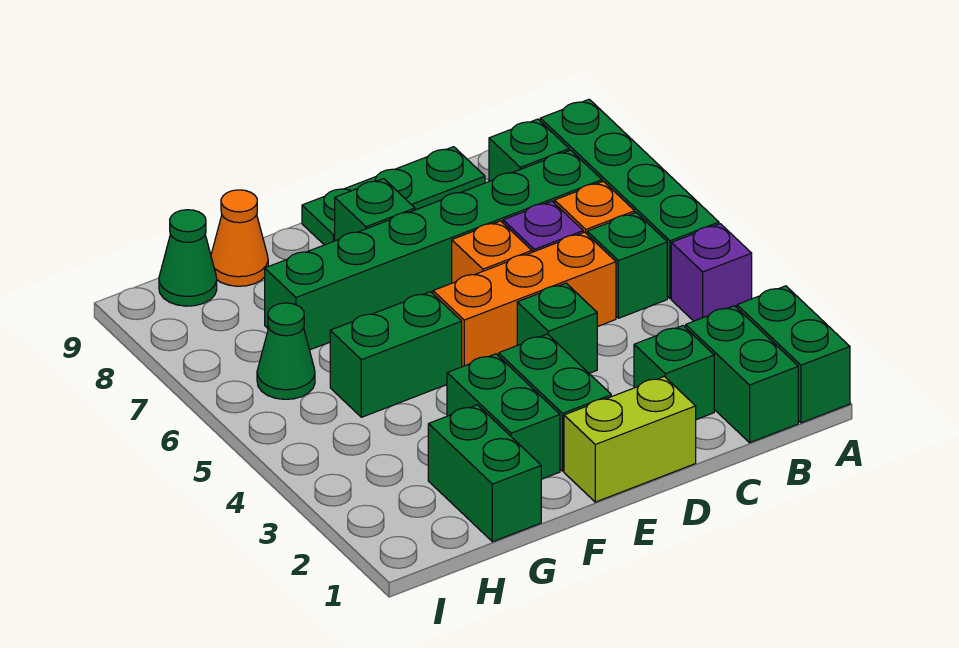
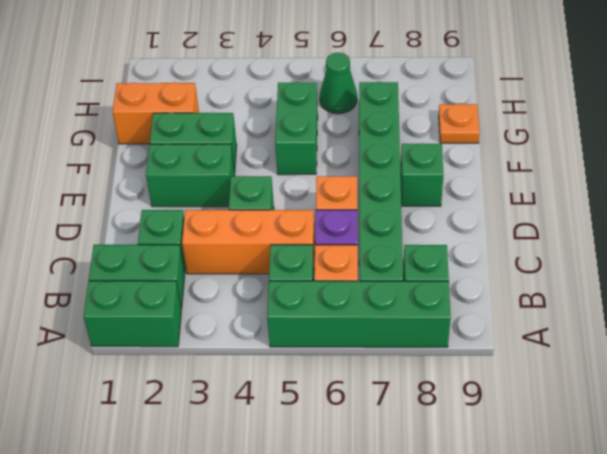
purple 1x1 brick [671,224,752,321] -> none
orange 1x3 brick [433,232,616,367] -> orange 1x3 brick turned to [182,210,315,274]
green 1x3 plate [302,147,485,245] -> none
lime 1x2 brick [564,376,696,502] -> none
green 1x2 brick [428,405,541,542] -> orange 1x2 brick [112,82,199,144]
orange 1x1 cone [211,190,268,286] -> orange 1x1 plate [439,104,480,143]
green 1x1 cone [159,210,217,306] -> none

